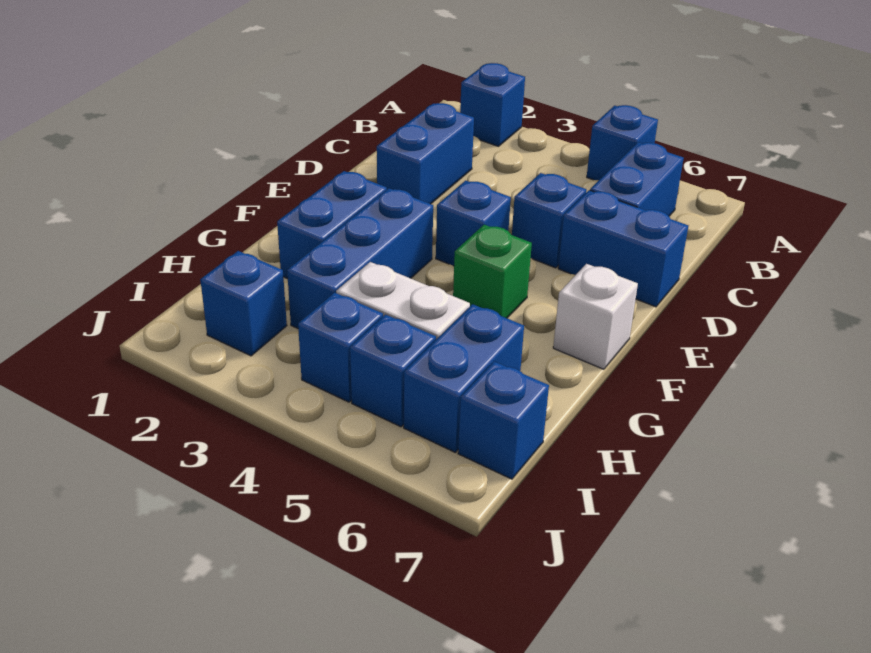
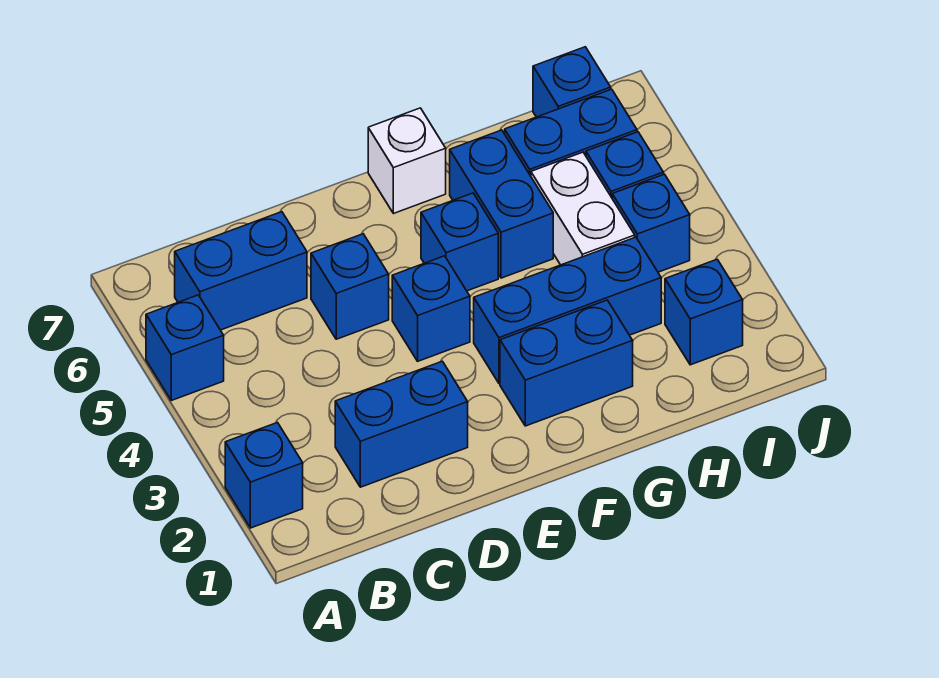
blue 1x2 brick [558,190,688,307] -> blue 1x2 brick moved to [450,130,553,278]
green 1x1 brick [453,225,532,318] -> blue 1x1 brick [421,193,498,291]

